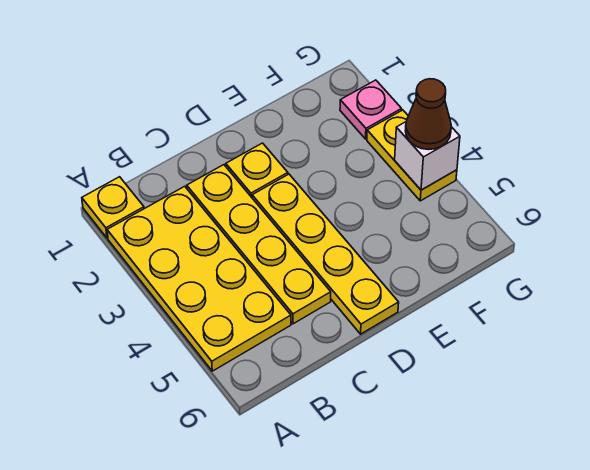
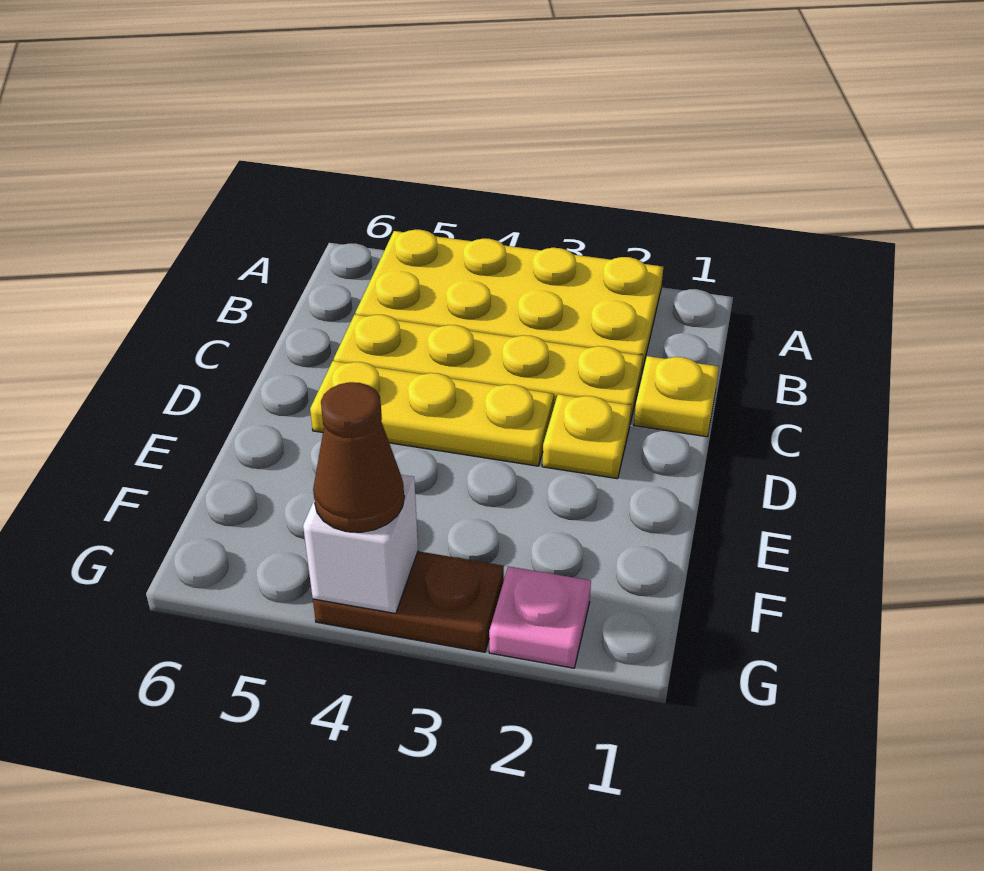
yellow 1x1 plate [82,177,144,238] -> yellow 1x1 plate moved to [634,356,719,437]
yellow 1x4 plate [252,174,399,334] -> yellow 1x3 plate [310,361,554,466]
yellow 1x2 plate [367,110,457,201] -> brown 1x2 plate [313,551,504,652]

